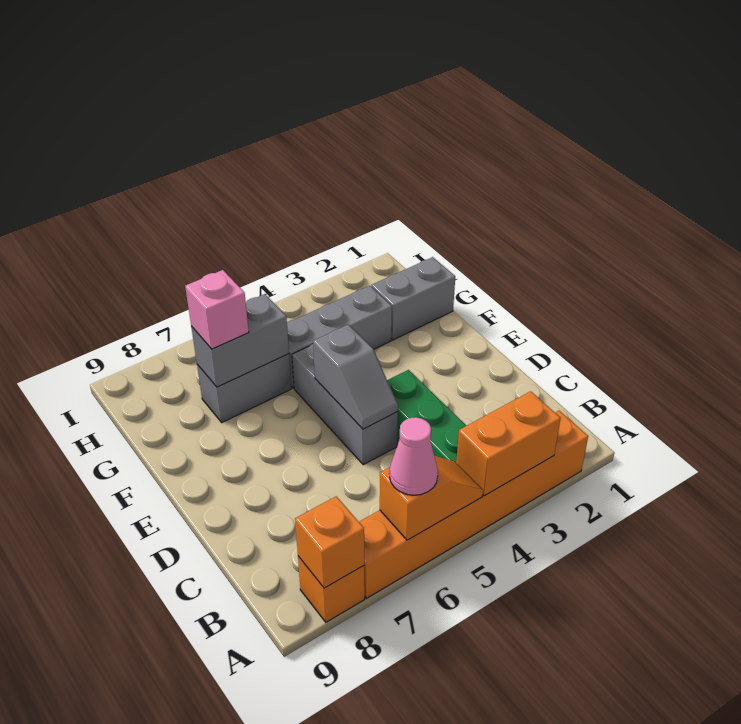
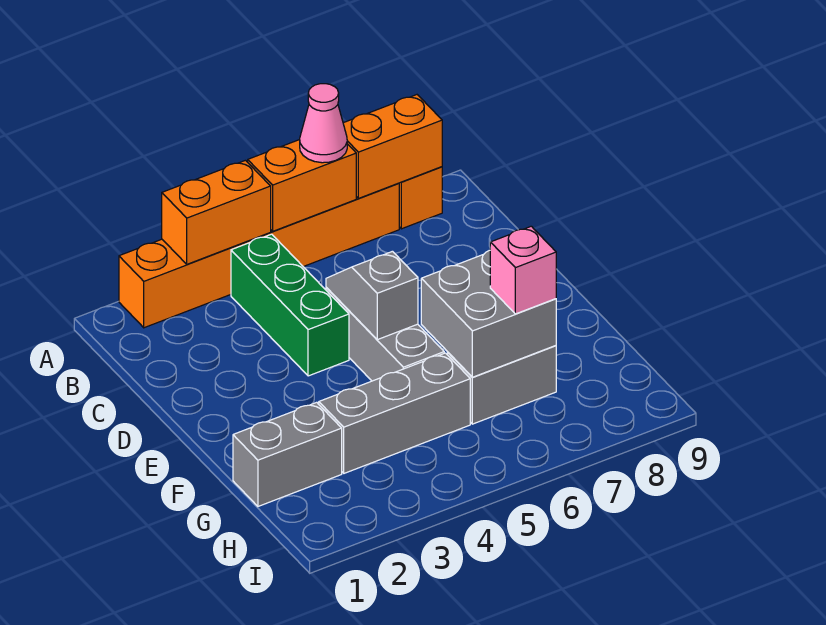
orange 1x2 slope [380,456,483,540] -> orange 1x2 brick [248,140,356,231]
orange 1x1 brick [295,496,364,588] -> orange 1x2 brick [343,95,442,198]
grey 1x2 brick [191,294,289,387] -> grey 2x2 brick [421,250,556,377]

